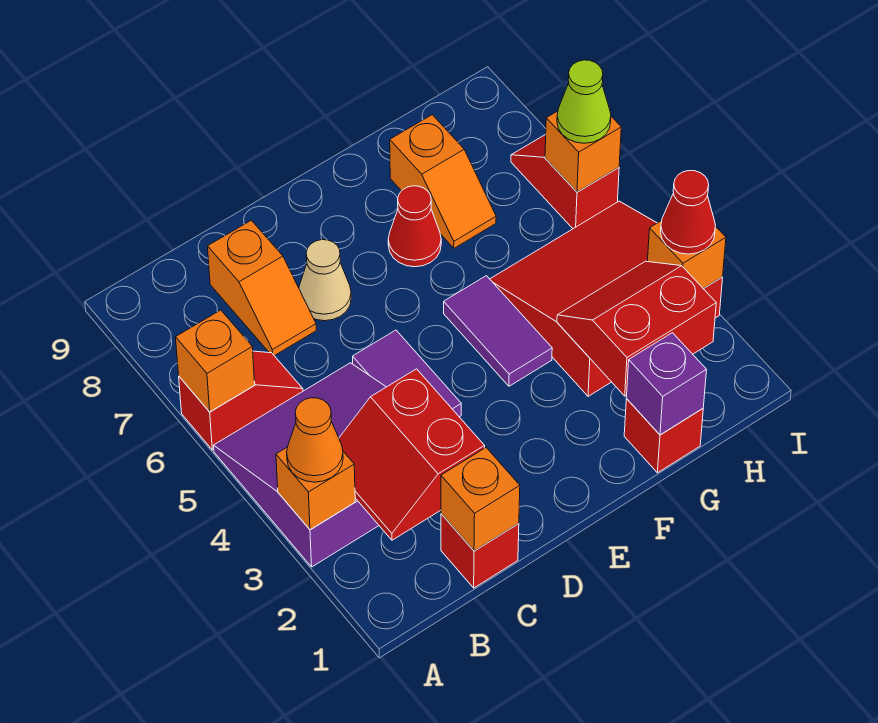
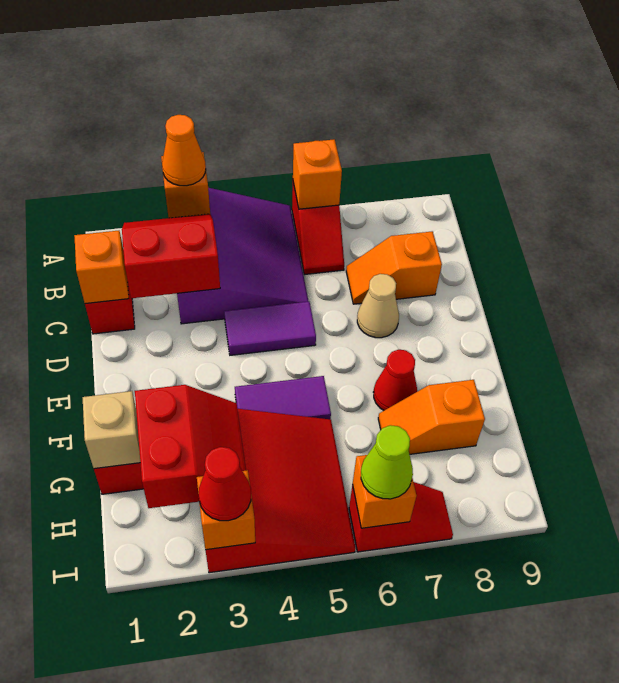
purple 1x1 brick [626,333,706,435] -> tan 1x1 brick [83,391,140,469]

